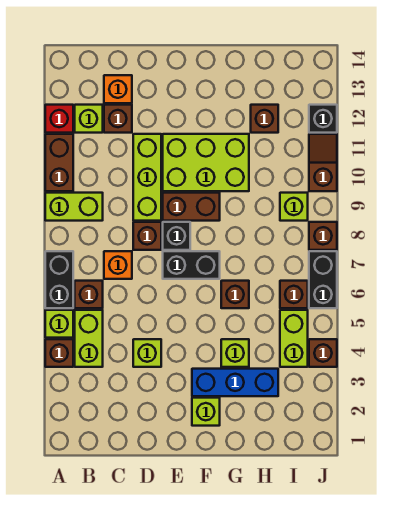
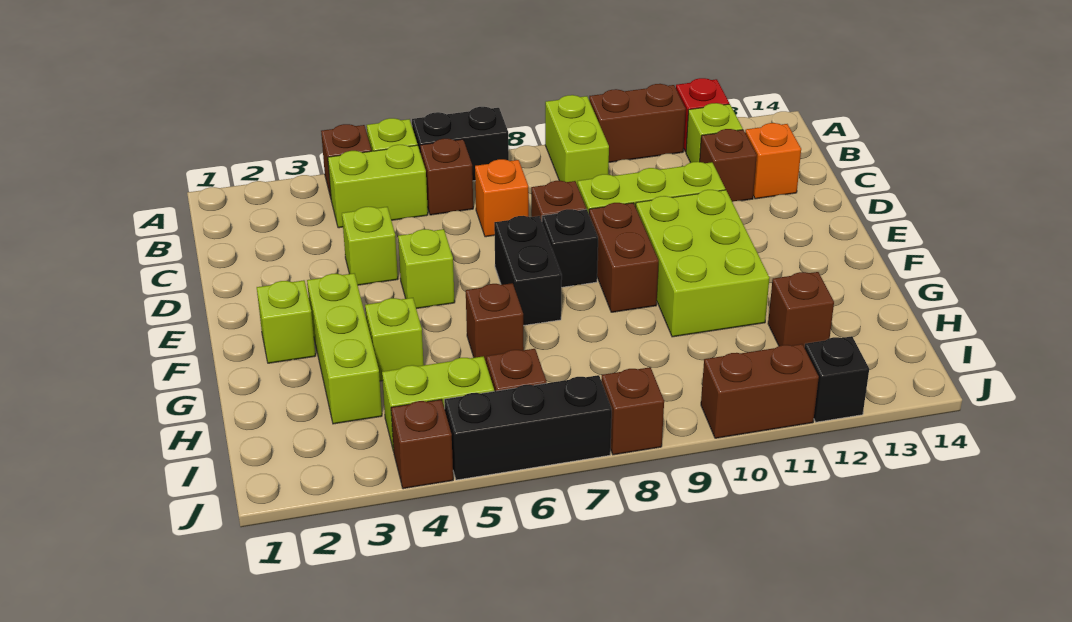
blue 1x3 brick [192,369,278,396] -> lime 1x3 brick [307,273,382,424]
lime 1x1 brick [280,193,308,221] -> lime 1x1 brick moved to [398,229,455,309]
black 1x2 brick [309,251,337,308] -> black 1x3 brick [444,375,612,480]
brown 1x2 slope [309,134,337,191] -> brown 1x2 brick [701,344,819,438]

